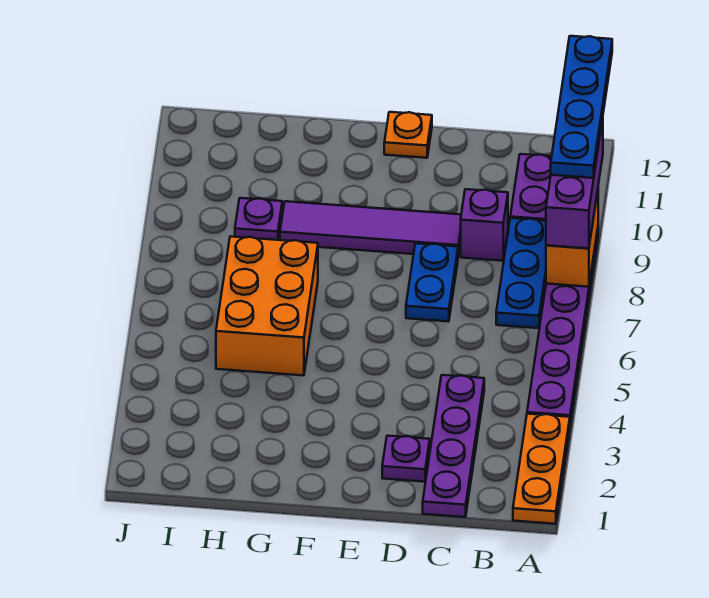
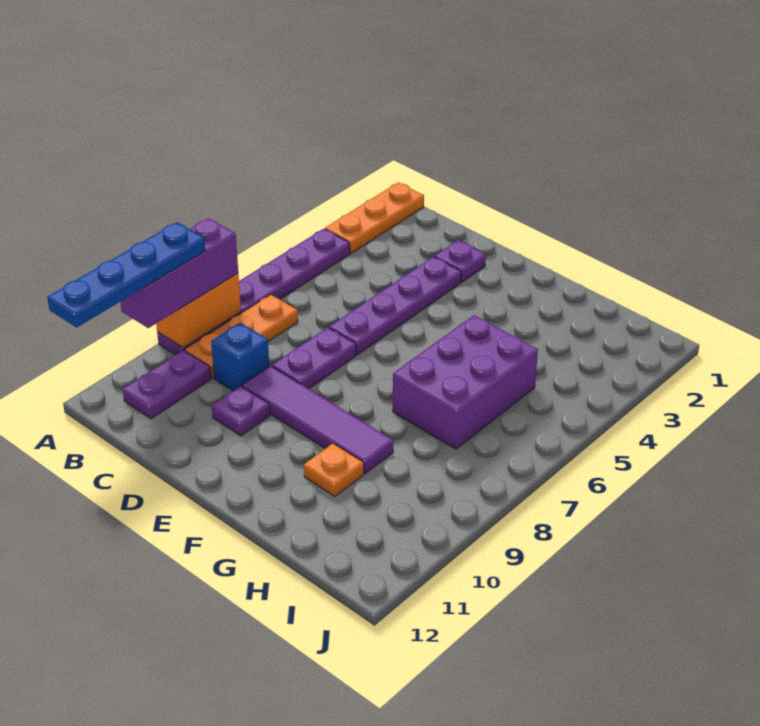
blue 1x3 plate [496,218,546,328] -> orange 1x3 plate [185,295,298,378]
purple 1x4 plate [423,375,484,517] -> purple 1x4 plate moved to [329,257,461,355]
purple 1x1 brick [461,189,508,261] -> blue 1x1 brick [211,323,269,391]
blue 1x2 plate [406,243,458,321] -> purple 1x2 plate [272,328,356,389]
orange 1x1 plate [384,112,432,158] -> orange 1x1 plate moved to [304,443,364,496]
orange 2x3 brick [216,236,318,375] -> purple 2x3 brick [393,315,538,449]
purple 1x1 plate [235,198,282,240] -> purple 1x1 plate moved to [212,386,270,436]

